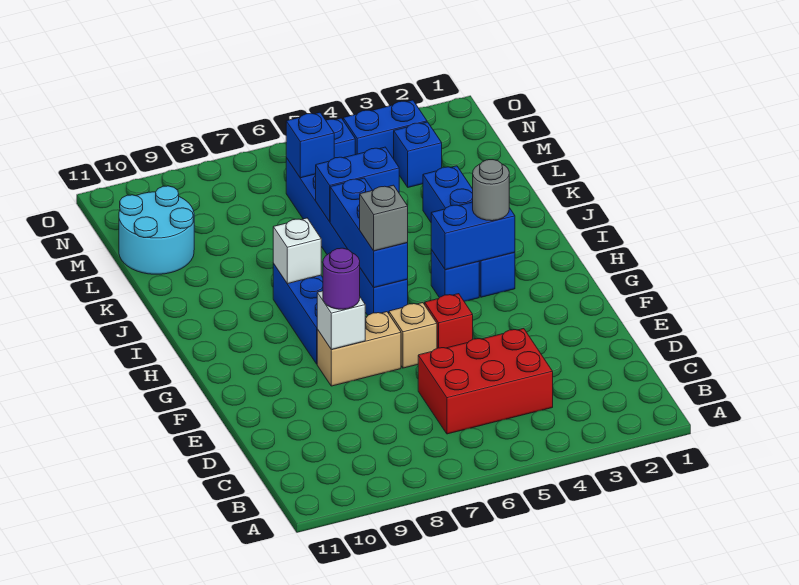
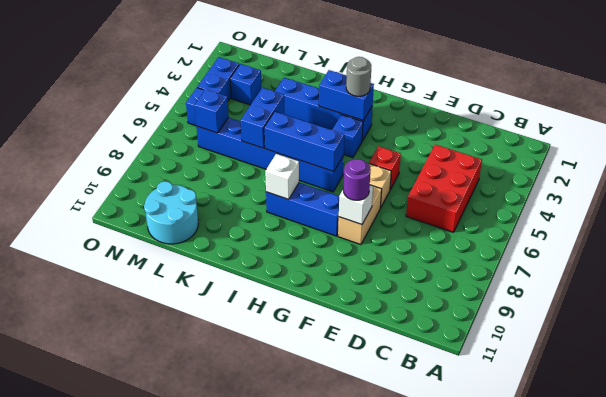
blue 1x2 brick [431,202,515,270] -> blue 1x2 brick turned to [319,70,374,121]
grey 1x1 brick [360,185,408,251] -> none

